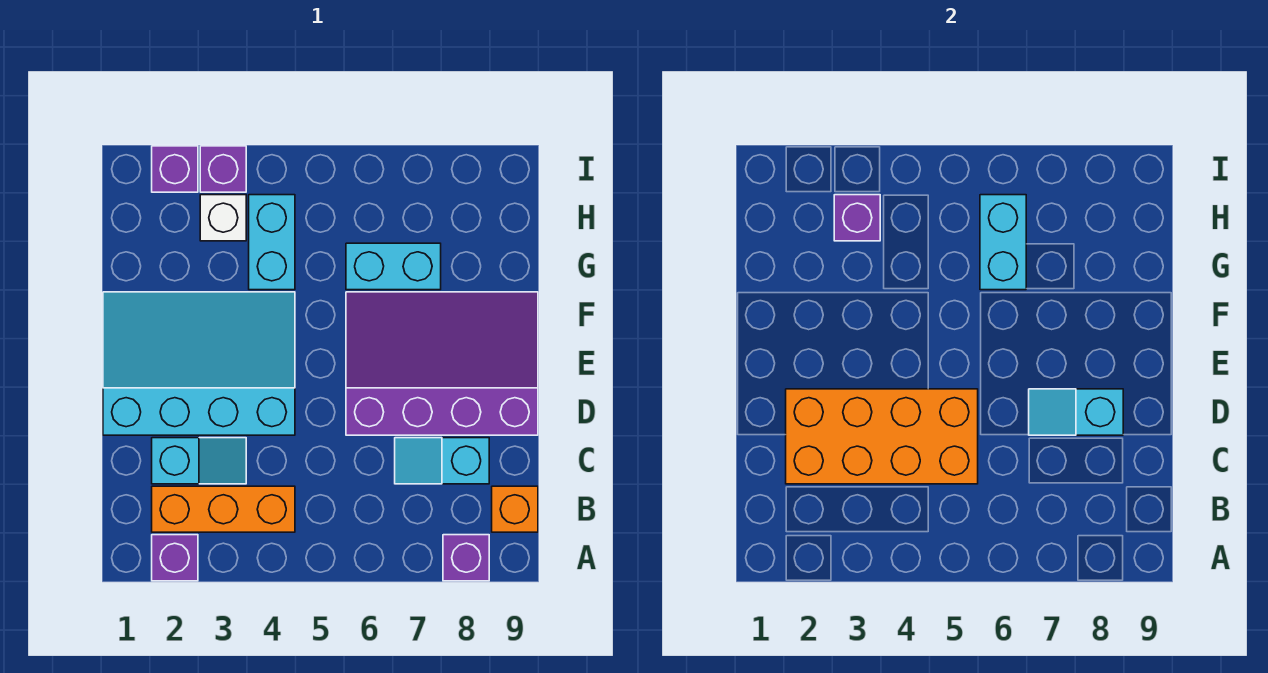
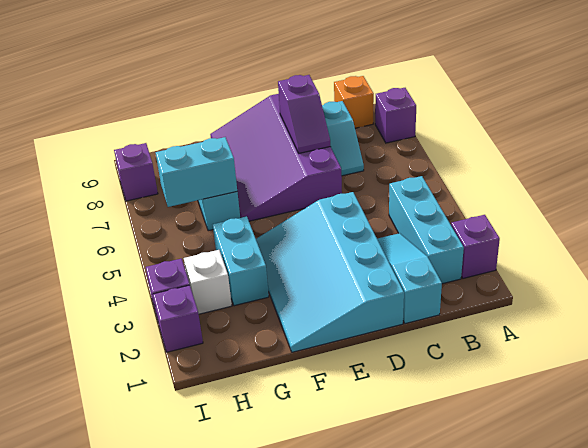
orange 1x3 brick [152,486,295,532] -> cyan 1x3 brick [389,176,464,284]
cyan 1x2 slope [152,438,246,484] -> cyan 1x3 slope [377,233,442,324]
orange 2x4 brick [786,389,978,484] -> none
cyan 1x2 slope [1029,389,1123,435] -> purple 1x2 slope [278,75,330,153]
cyan 1x2 brick [249,195,295,290] -> cyan 1x2 brick turned to [213,216,269,306]
purple 1x1 brick [834,195,880,241] -> purple 1x1 brick moved to [114,143,158,201]

